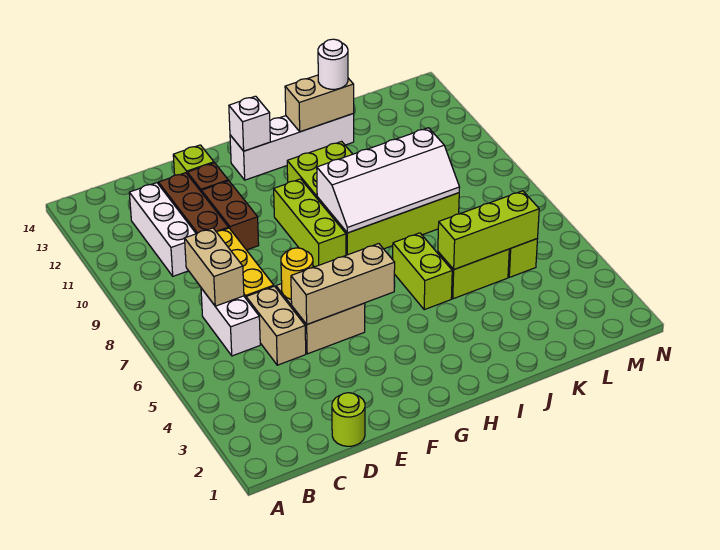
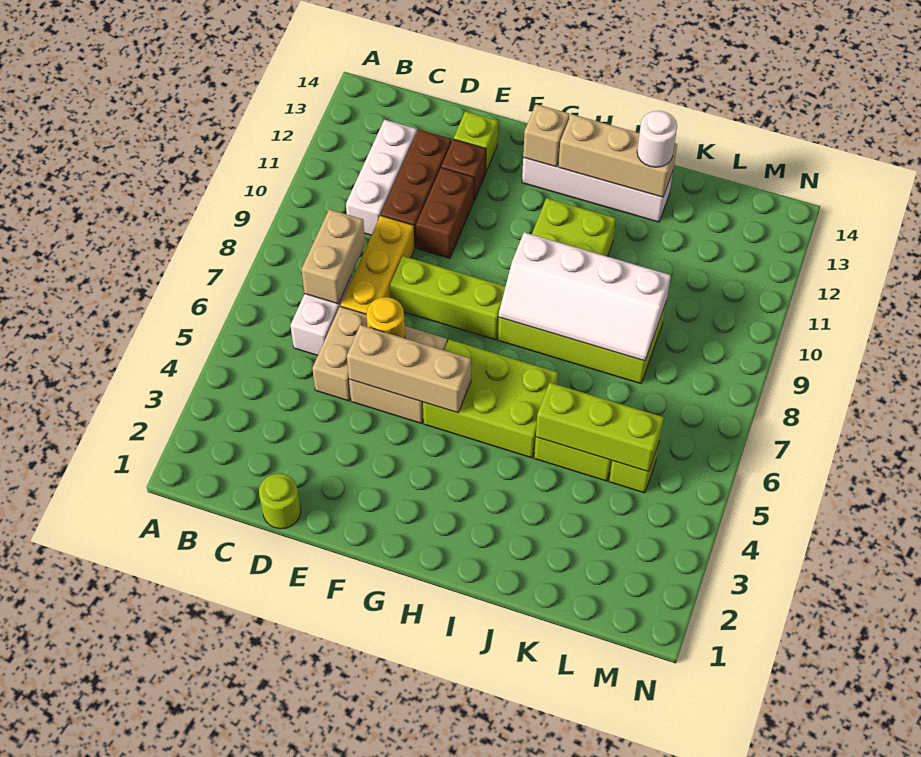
lime 1x3 brick [274,179,346,267] -> lime 1x3 brick turned to [390,256,505,340]
white 1x1 brick [229,96,270,151] -> tan 1x1 brick [523,104,569,167]
lime 1x2 brick [393,233,452,310] -> lime 2x3 brick [423,339,558,458]
tan 1x2 brick [285,75,354,132] -> tan 1x3 brick [558,114,677,197]

